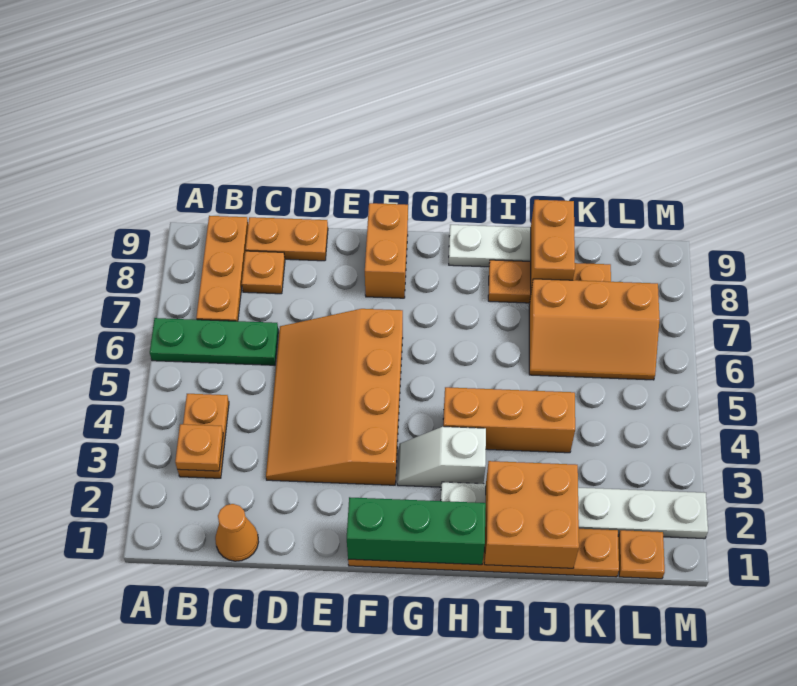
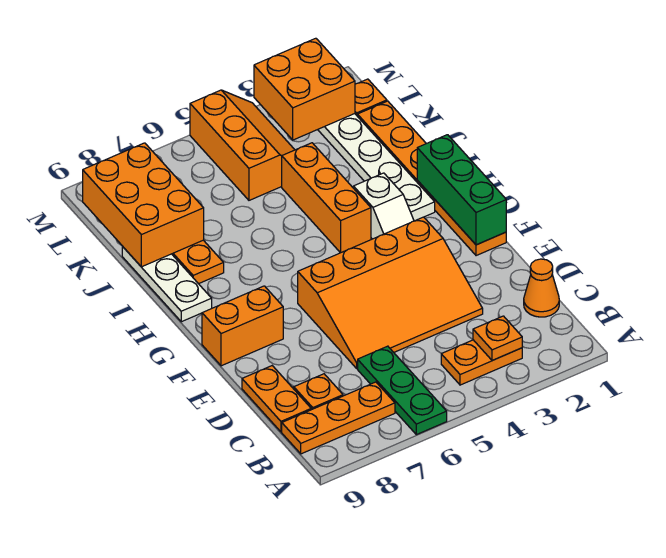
orange 2x2 brick [484,461,579,568] -> orange 2x2 brick moved to [254,38,355,140]
orange 2x3 slope [529,279,660,380] -> orange 2x3 slope moved to [190,90,295,200]
orange 1x2 brick [531,200,575,290] -> orange 2x3 brick [83,143,204,267]

